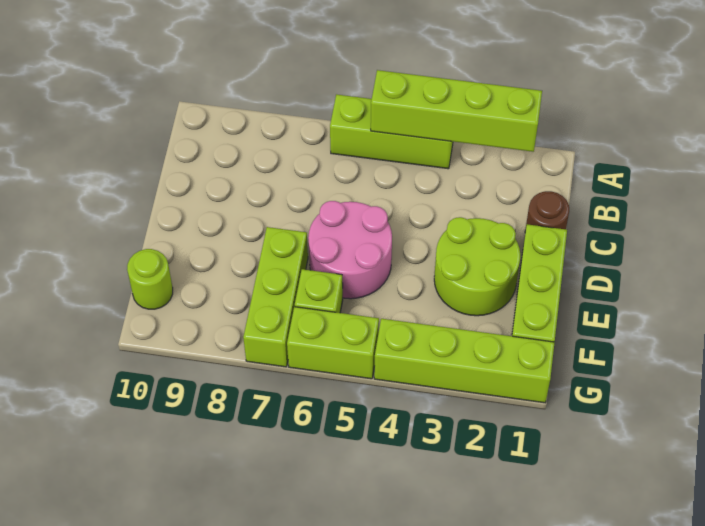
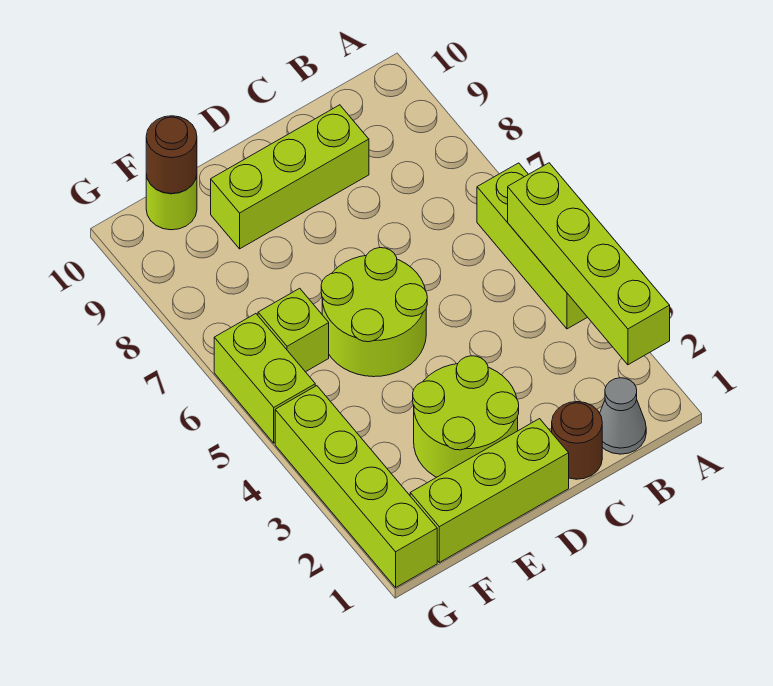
none -> grey 1x1 cone [600,378,646,454]
pink 2x2 round brick [308,201,392,299] -> lime 2x2 round brick [321,248,427,377]
lime 1x3 brick [243,227,308,367] -> lime 1x3 brick moved to [211,105,369,249]
none -> brown 1x1 round brick [146,116,197,194]

